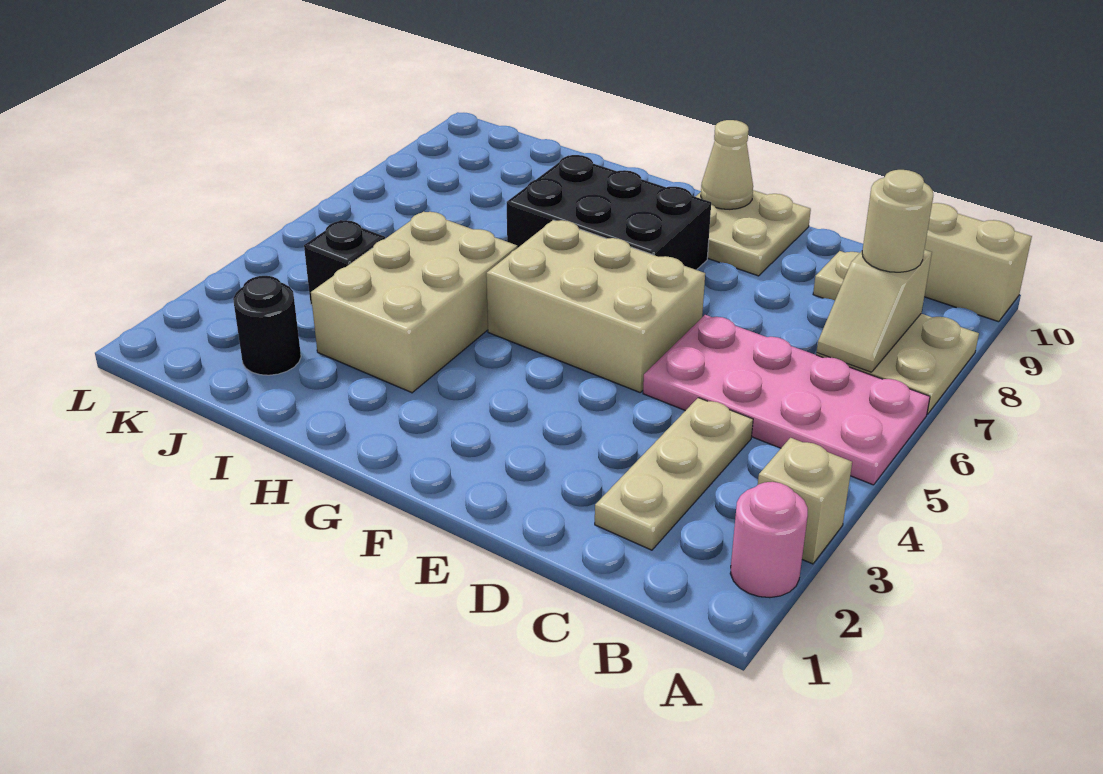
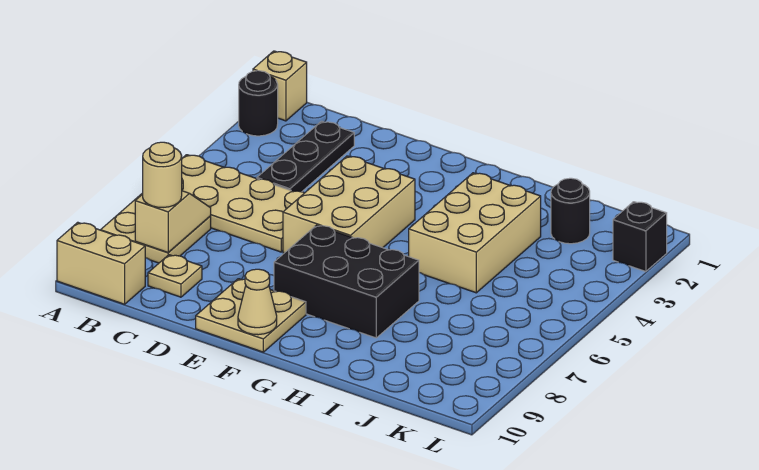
pink 1x1 round brick [730,482,808,598] -> black 1x1 round brick [239,71,278,136]
tan 1x1 brick [758,438,852,564] -> tan 1x1 brick moved to [253,51,307,121]
pink 2x4 plate [643,315,930,485] -> tan 2x4 plate [182,155,304,252]
tan 1x3 plate [595,398,753,550] -> black 1x3 plate [257,121,354,192]
tan 2x3 brick [486,220,705,392] -> tan 2x3 brick turned to [283,156,415,253]
black 1x1 brick [304,220,385,305] -> black 1x1 brick moved to [613,202,667,272]

